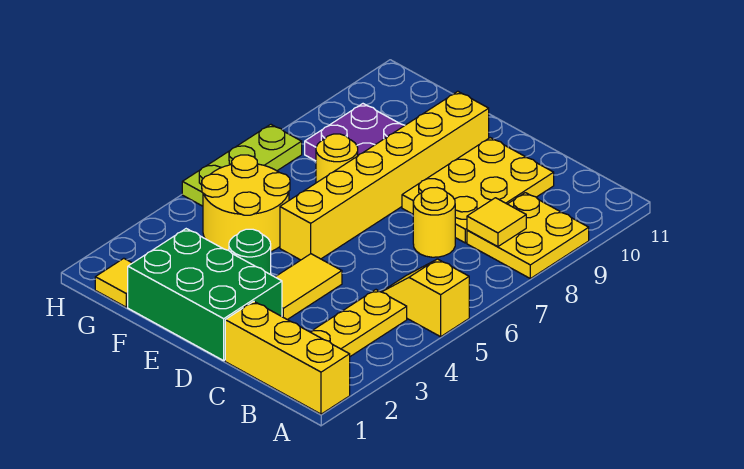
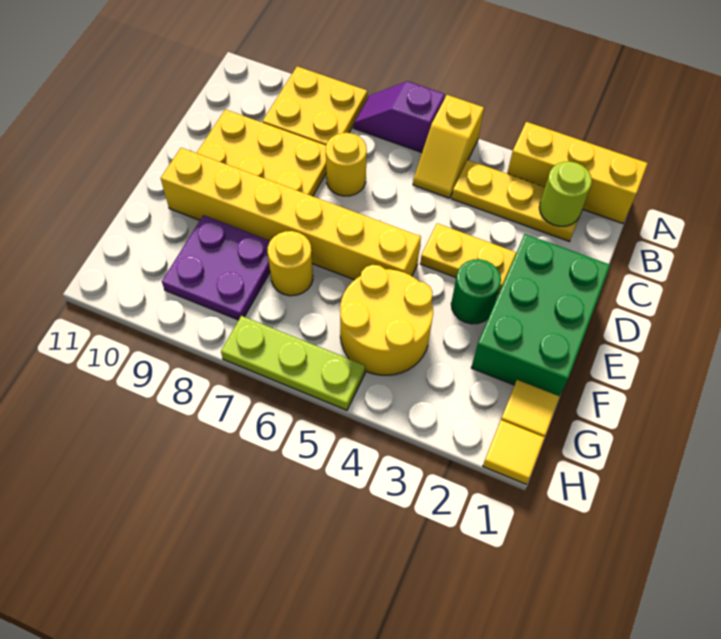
yellow 1x3 brick [225,301,350,414] -> yellow 1x3 brick turned to [507,122,648,223]
none -> purple 1x2 slope [354,81,445,152]
none -> lime 1x1 round brick [539,161,592,226]
yellow 1x1 tile [467,198,526,247] -> yellow 1x1 tile moved to [483,420,545,484]
yellow 1x2 tile [276,254,342,320] -> yellow 1x2 plate [420,223,516,294]

